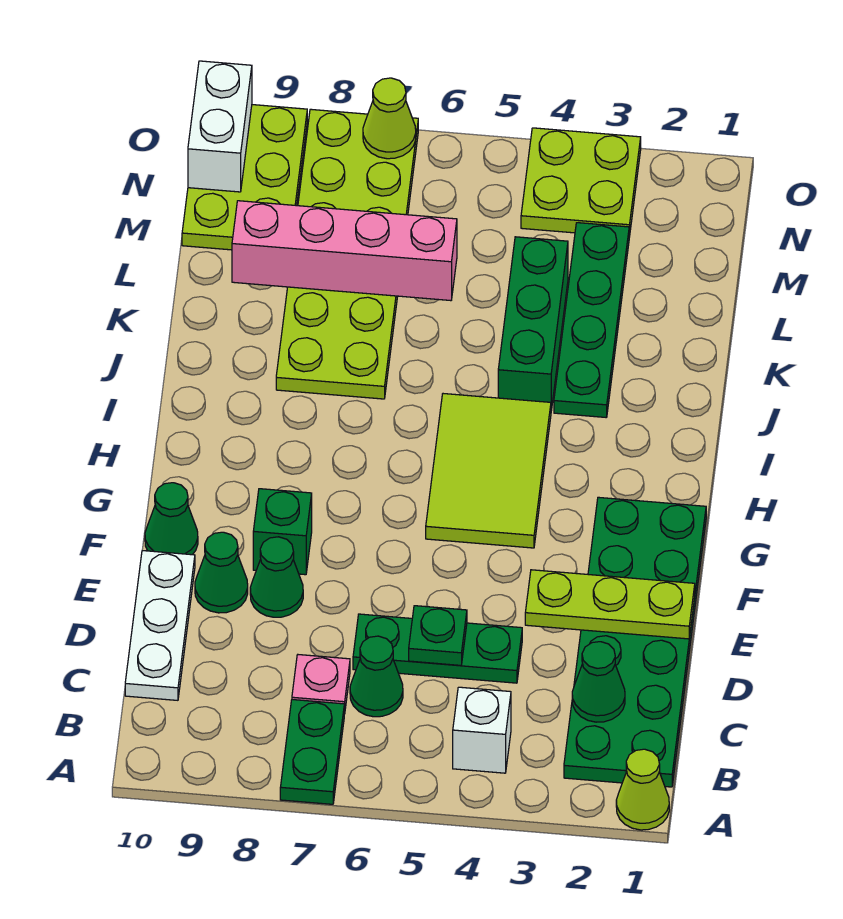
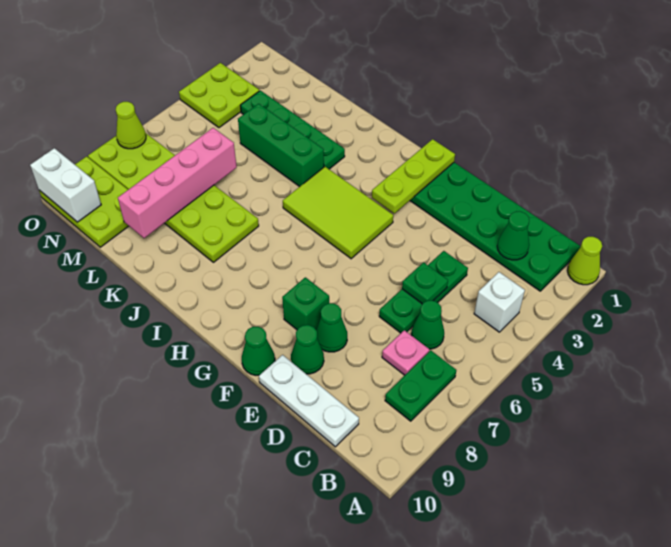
green 1x2 plate [280,700,344,804] -> green 1x2 plate turned to [385,350,456,421]
lime 1x3 plate [525,570,695,639] -> lime 1x3 plate moved to [372,139,455,213]

